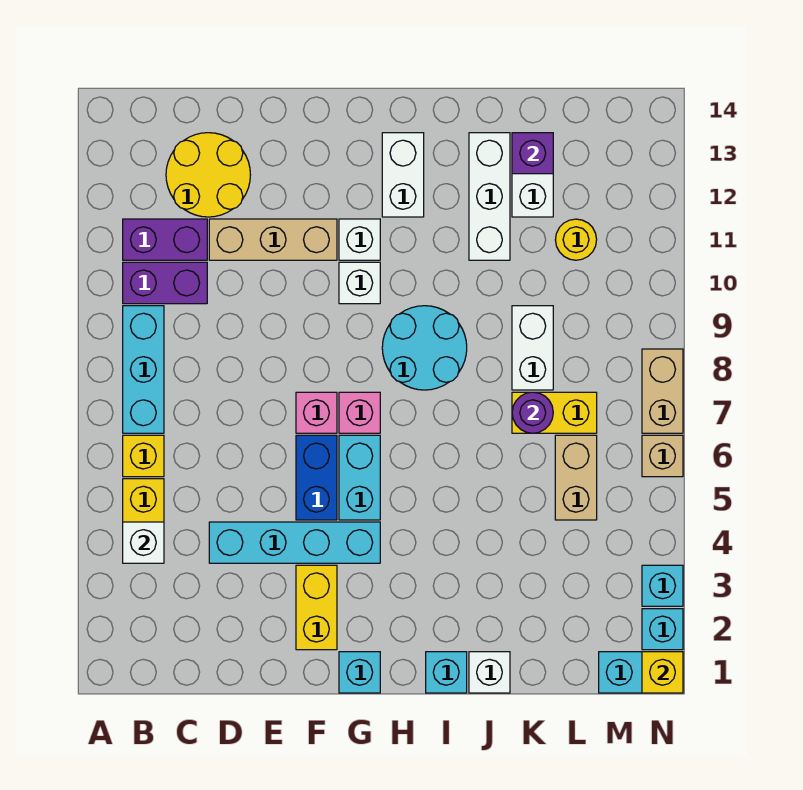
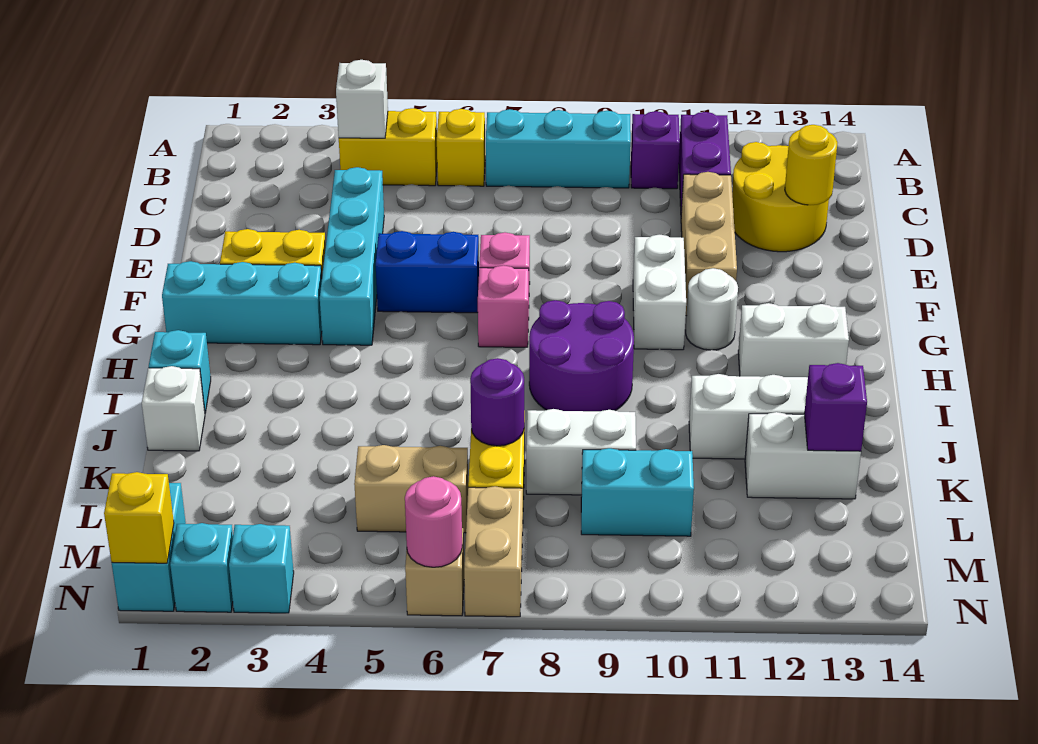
purple 1x2 brick [123,262,207,304] -> purple 1x1 brick [631,111,680,189]
cyan 1x1 brick [339,652,380,693] -> cyan 1x3 brick [162,261,322,345]
cyan 1x2 brick [339,435,380,520] -> cyan 1x2 brick moved to [581,448,694,536]
white 1x1 brick [339,262,380,304] -> white 1x2 brick [633,235,686,350]
white 1x1 brick [339,219,380,260] -> white 1x1 round brick [686,268,738,350]
cyan 2x2 round brick [382,306,467,390] -> purple 2x2 round brick [529,300,634,411]
yellow 1x1 round brick [555,219,597,260] -> yellow 1x1 round brick moved to [785,125,837,205]
none -> pink 1x1 round brick [405,476,462,567]
tan 1x2 brick [642,349,683,433] -> tan 1x2 brick turned to [464,486,523,617]

